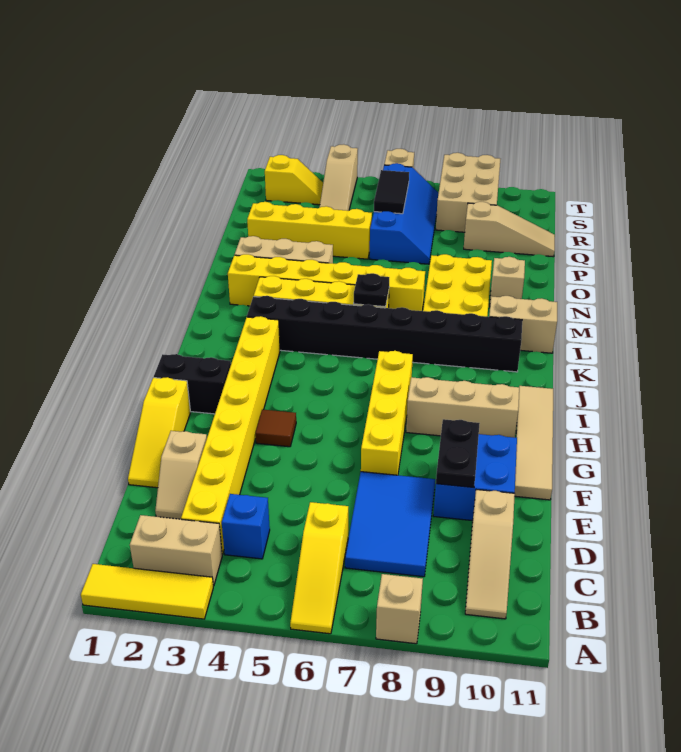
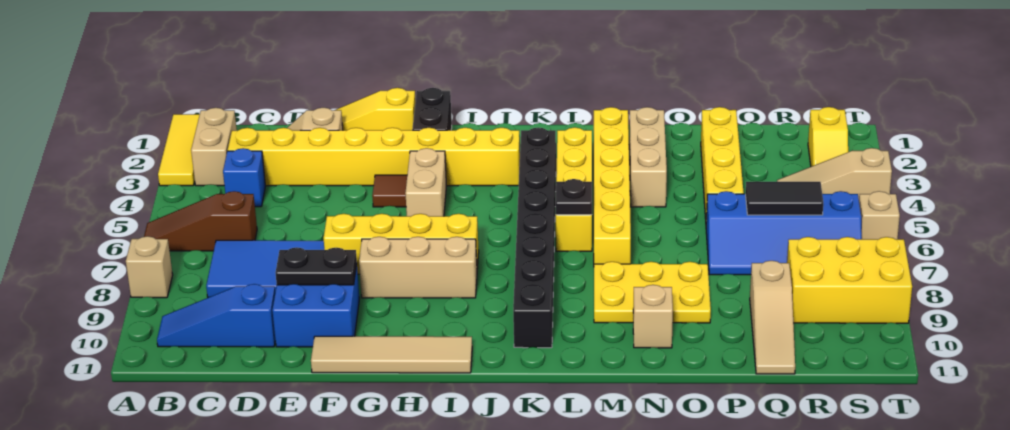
yellow 1x3 slope [290,502,348,634] -> brown 1x3 slope [144,191,257,251]
tan 1x3 slope [465,490,515,619] -> blue 1x3 slope [157,284,275,347]
tan 1x3 brick [406,377,519,438] -> tan 1x3 brick turned to [359,237,477,298]
tan 1x2 brick [489,296,557,353] -> tan 1x2 brick moved to [405,148,447,216]
tan 2x3 brick [436,153,500,232] -> yellow 2x3 brick [787,237,912,323]

